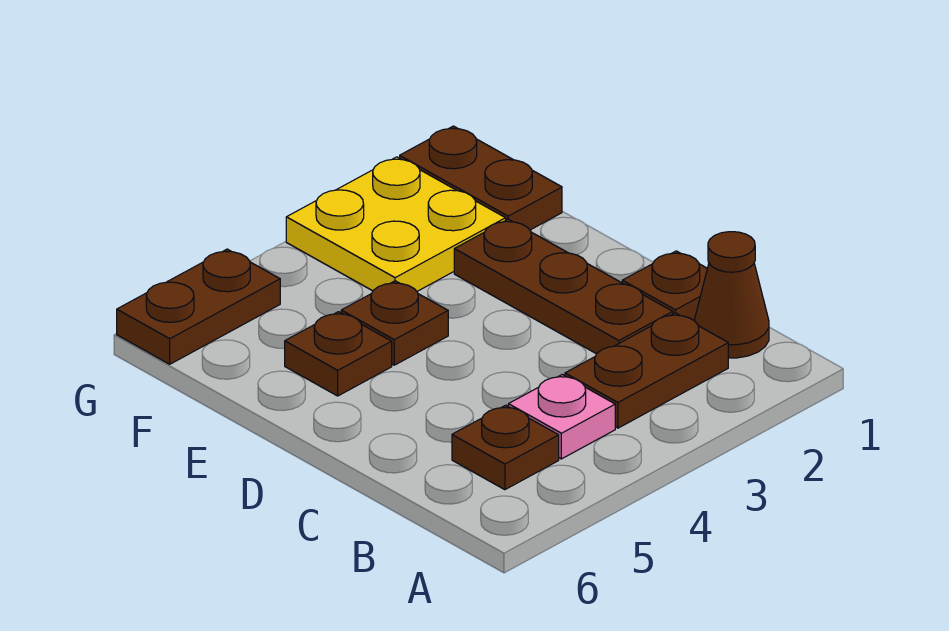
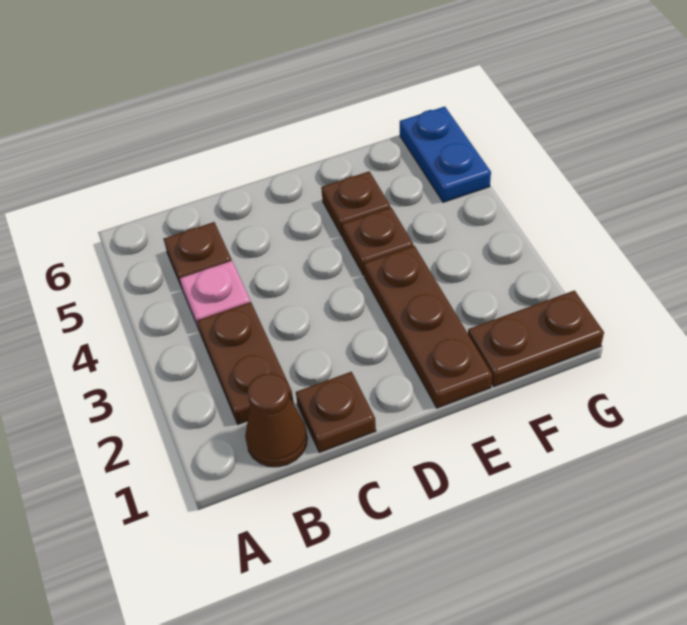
brown 1x3 plate [454,219,673,354] -> brown 1x3 plate turned to [364,246,492,408]
yellow 2x2 plate [286,157,506,291] -> none
brown 1x2 plate [117,249,280,364] -> blue 1x2 plate [400,107,491,202]

